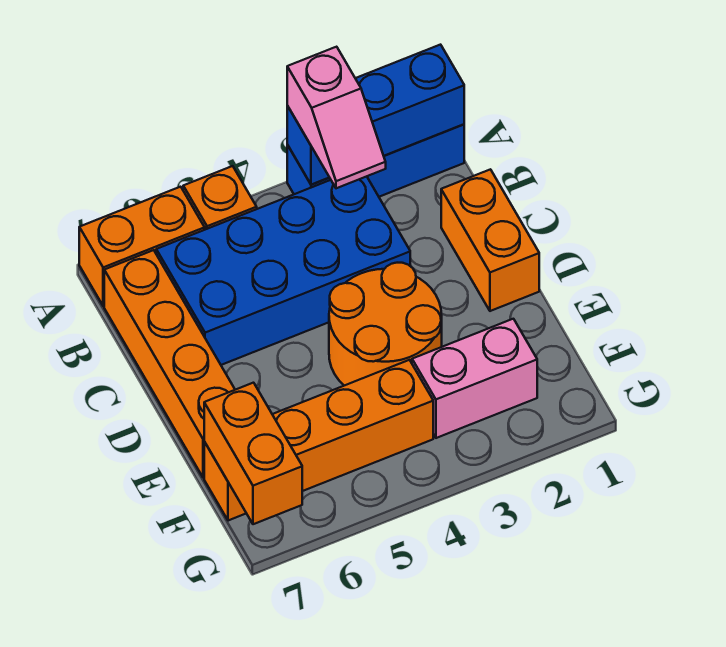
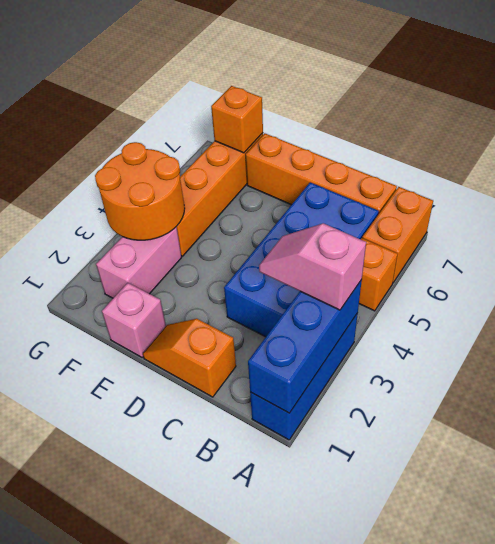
orange 1x2 brick [441,169,539,311] -> orange 1x2 slope [143,319,236,397]
orange 2x2 round brick [329,263,442,386] -> orange 2x2 round brick moved to [95,142,185,240]
none -> pink 1x1 brick [102,283,166,357]
orange 1x2 brick [204,383,302,524] -> orange 1x1 brick [211,86,263,153]

